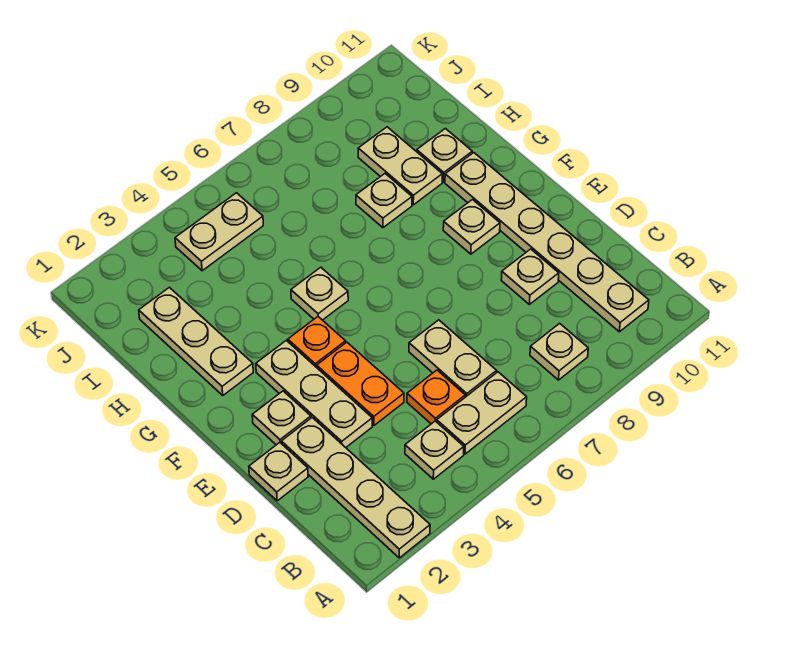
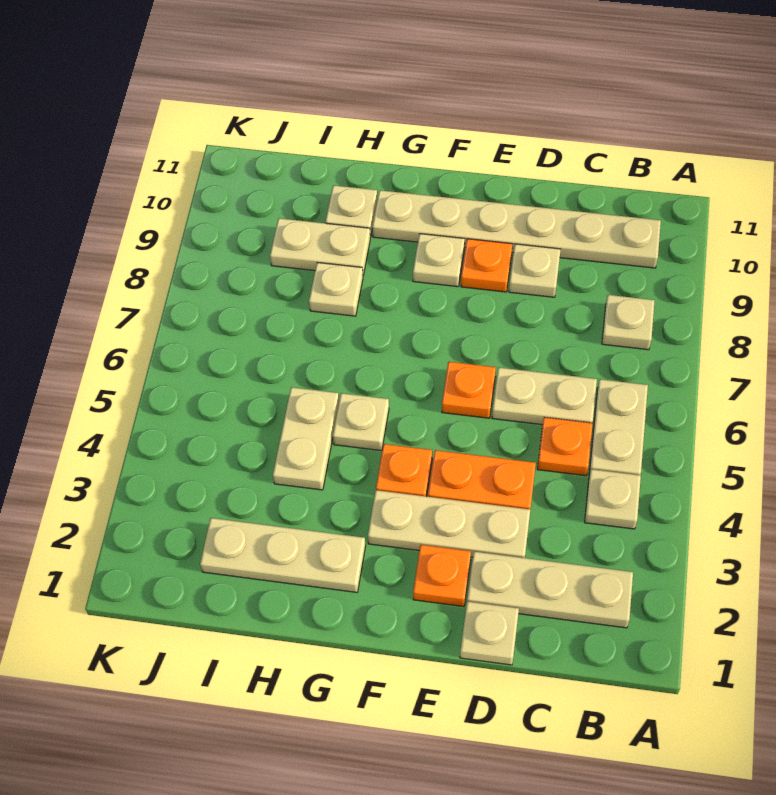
tan 1x4 plate [281,418,430,558] -> tan 1x3 plate [467,552,633,628]
tan 1x1 plate [252,391,311,445] -> orange 1x1 plate [413,545,471,606]
none -> orange 1x1 plate [442,362,496,418]
none -> orange 1x1 plate [461,239,512,292]
tan 1x2 plate [175,193,263,271] -> tan 1x2 plate moved to [273,387,339,490]

